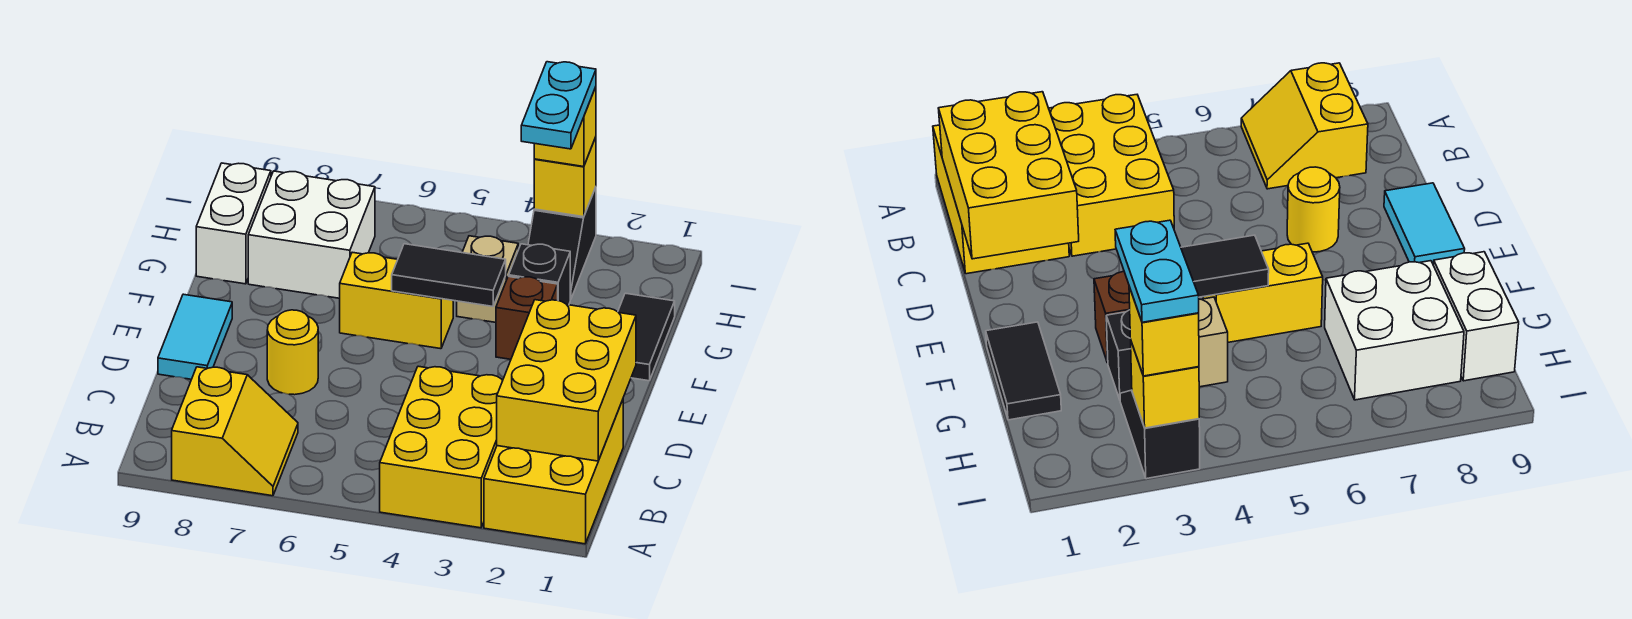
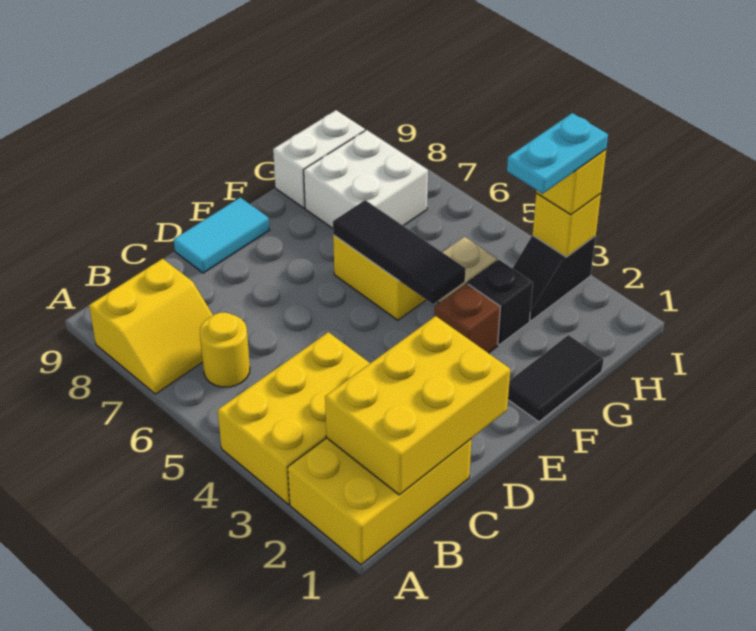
yellow 1x1 round brick [267,310,318,395] -> yellow 1x1 round brick moved to [200,312,250,387]
black 1x2 tile [392,244,506,306] -> black 1x3 tile [333,200,466,304]

